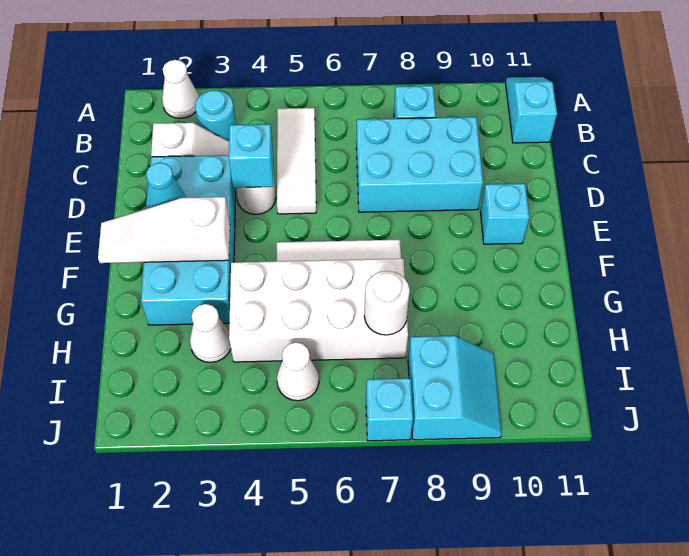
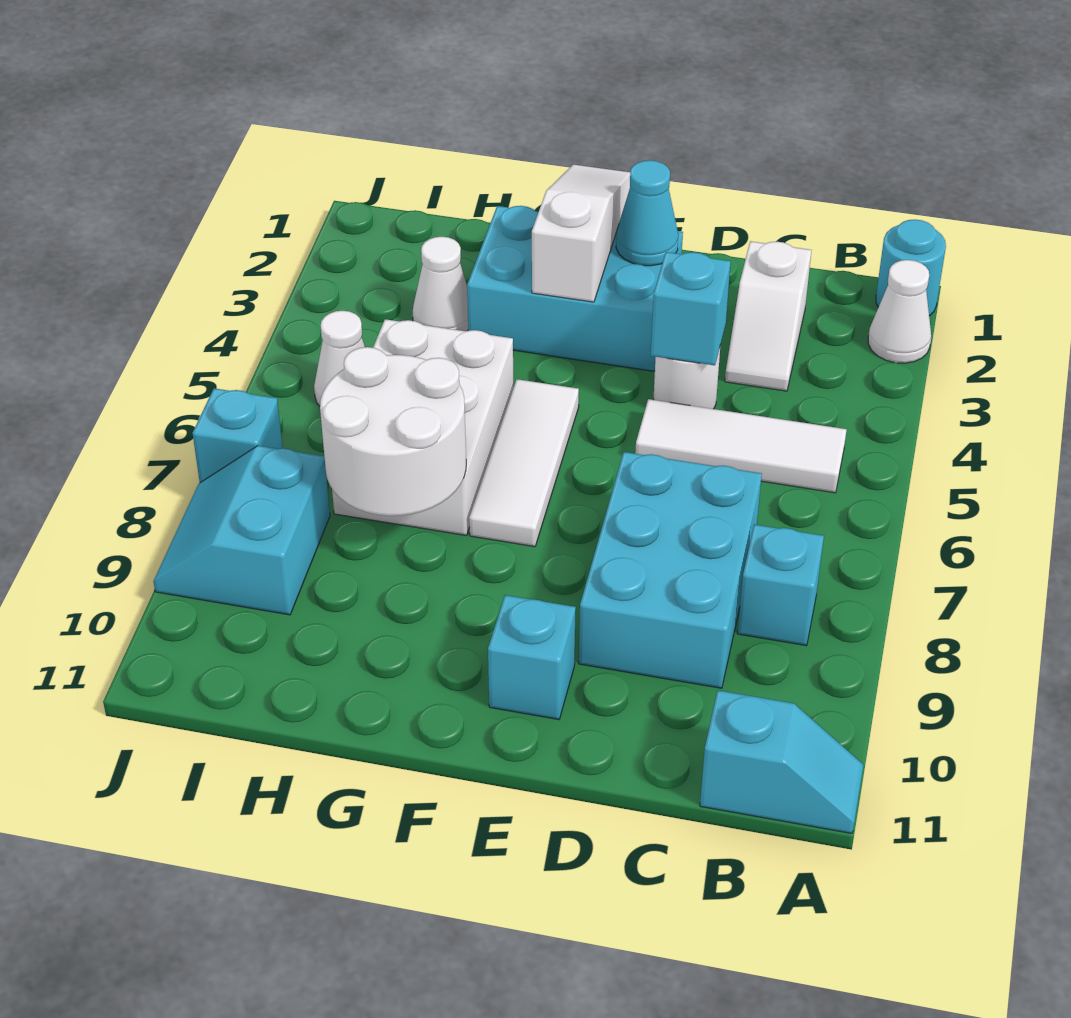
cyan 1x1 round brick [195,90,236,141] -> cyan 1x1 round brick moved to [876,220,946,316]
cyan 2x4 brick [141,155,236,325] -> cyan 2x3 brick [467,206,683,371]
white 2x4 brick [229,259,408,362] -> white 2x3 brick [332,319,513,535]
white 1x1 round brick [364,271,410,335] -> white 2x2 round brick [320,347,466,516]
cyan 2x2 slope [408,336,502,440] -> cyan 2x2 slope turned to [153,446,330,615]

